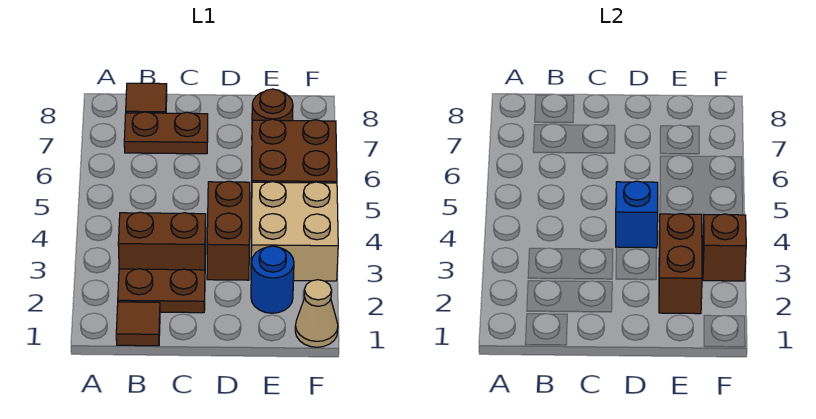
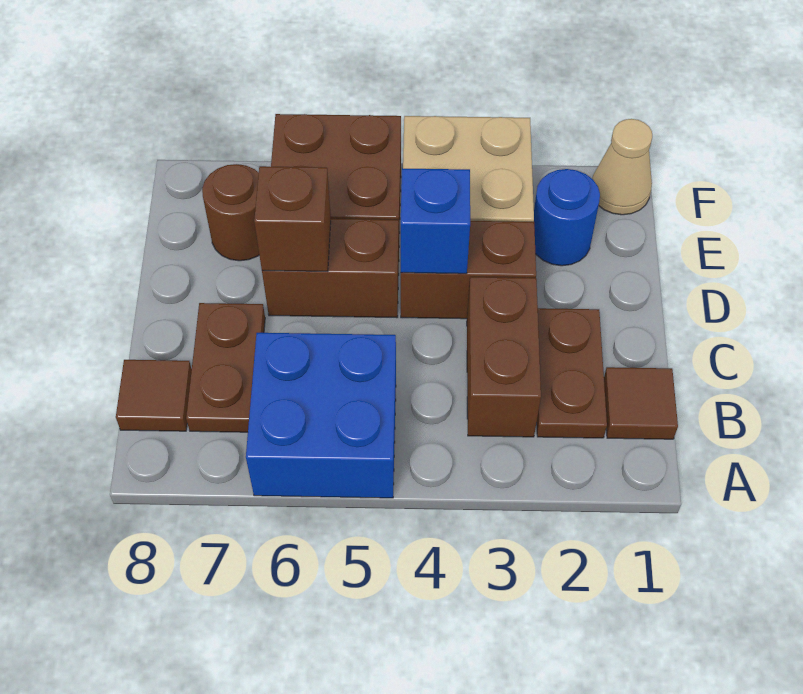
none -> blue 2x2 brick [246,333,396,498]
brown 1x2 brick [659,214,702,314] -> brown 1x2 brick moved to [262,219,399,318]
brown 1x1 brick [703,214,746,281] -> brown 1x1 brick moved to [254,166,331,271]

